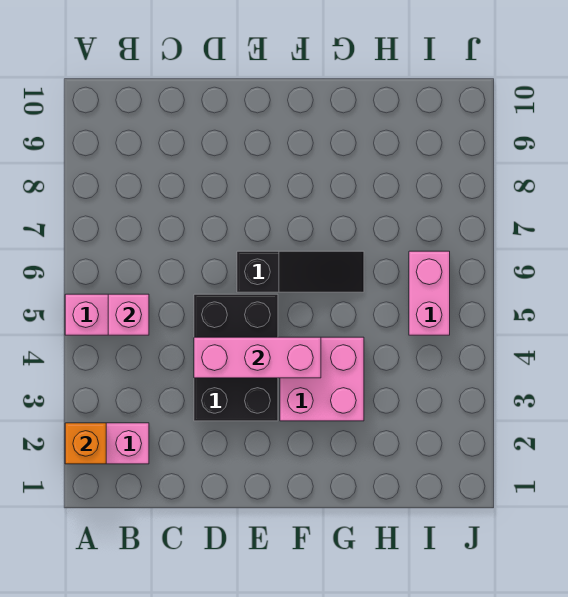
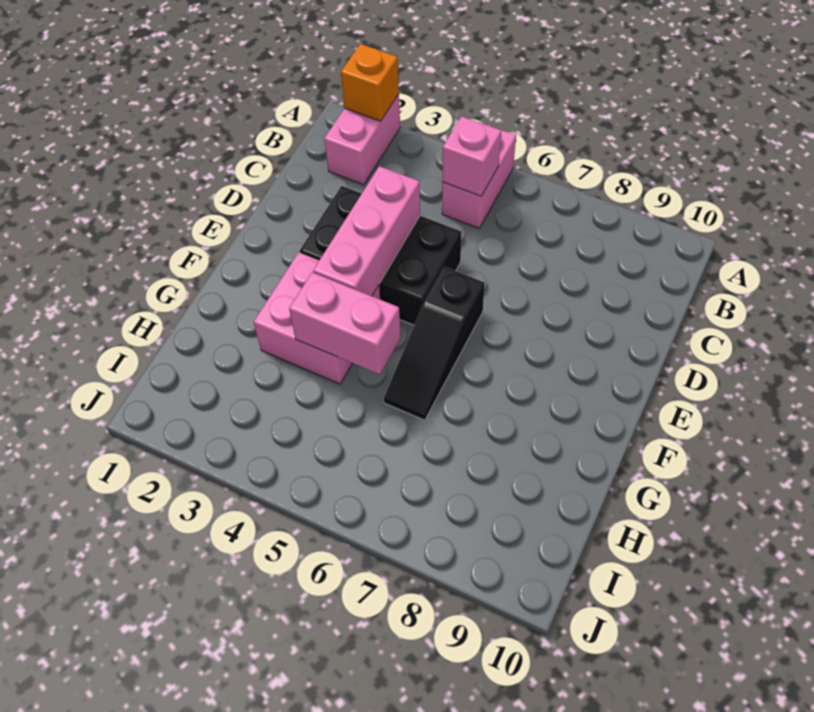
pink 1x2 brick [409,251,450,335] -> pink 1x2 brick moved to [289,272,401,374]

